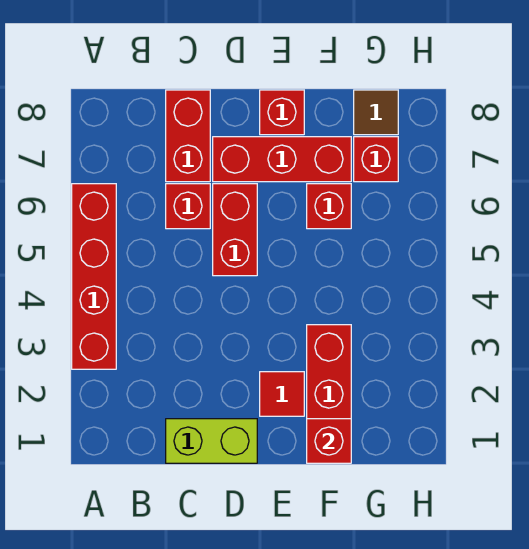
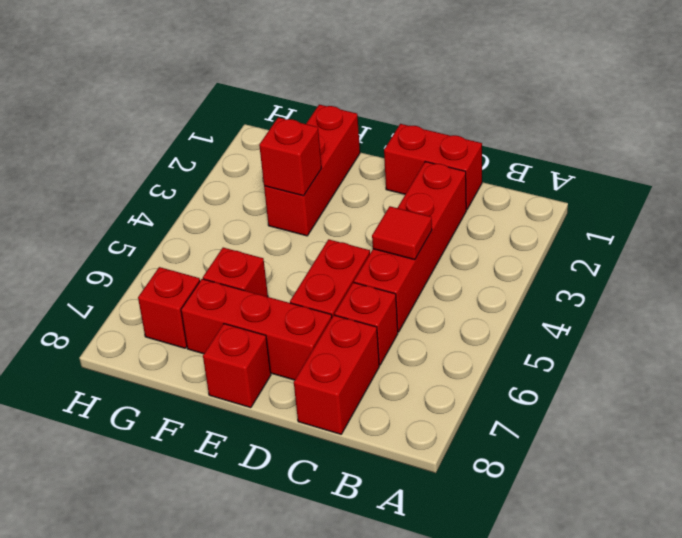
red 1x4 brick [72,184,116,369] -> red 1x4 brick moved to [354,162,466,332]
lime 1x2 brick [166,419,257,463] -> red 1x2 brick [384,124,482,210]
red 1x1 tile [260,372,304,416] -> red 1x1 tile moved to [372,206,432,260]
red 1x1 brick [307,419,351,463] -> red 1x1 brick moved to [259,118,322,196]
brown 1x1 tile [354,90,398,135] -> none

